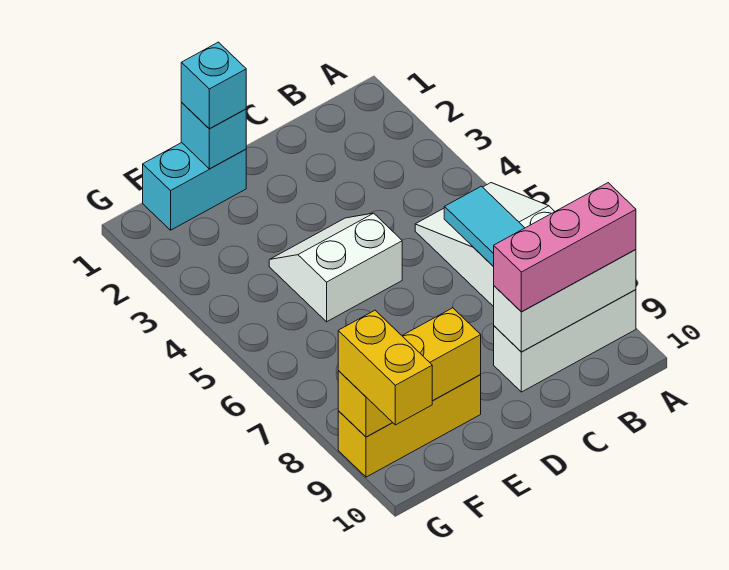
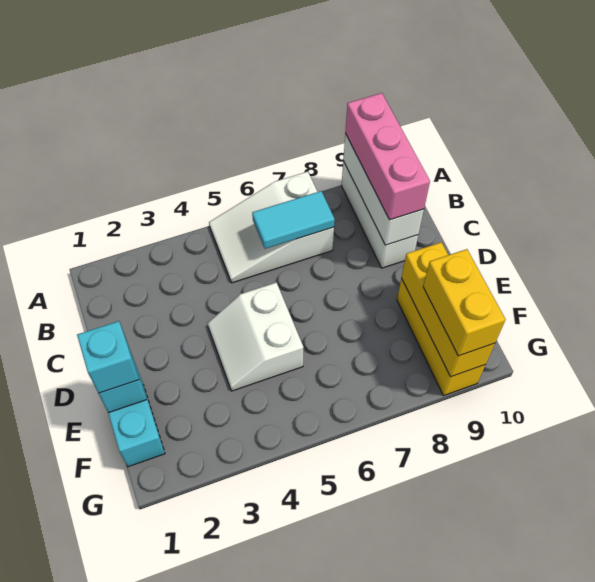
yellow 1x2 brick [338,310,432,425] -> yellow 1x2 brick turned to [423,249,506,356]

